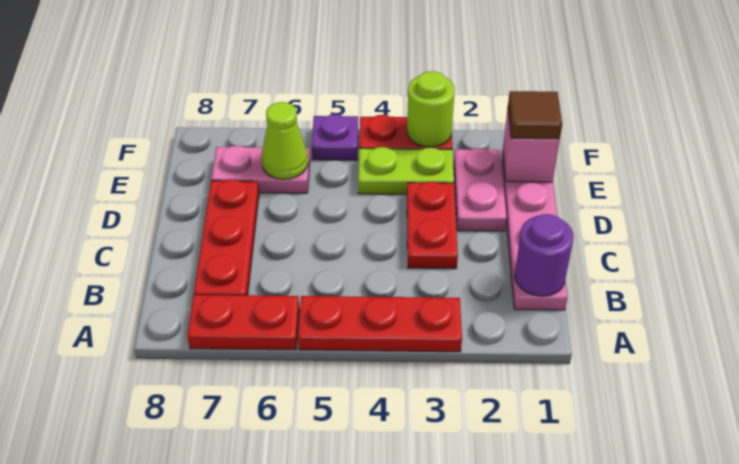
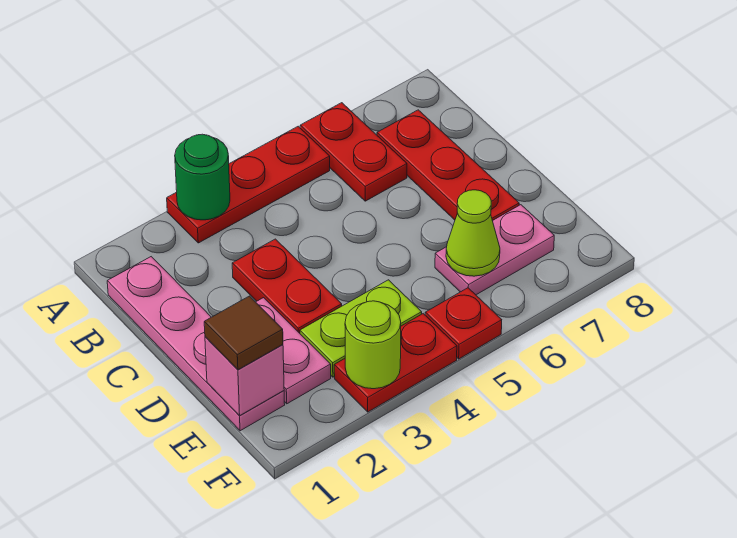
none -> green 1x1 round brick [175,134,230,220]
red 1x2 plate [187,295,299,350] -> red 1x2 plate turned to [300,103,407,201]
purple 1x1 round brick [515,214,573,296] -> none
purple 1x1 plate [312,114,358,160] -> red 1x1 plate [425,288,502,359]

